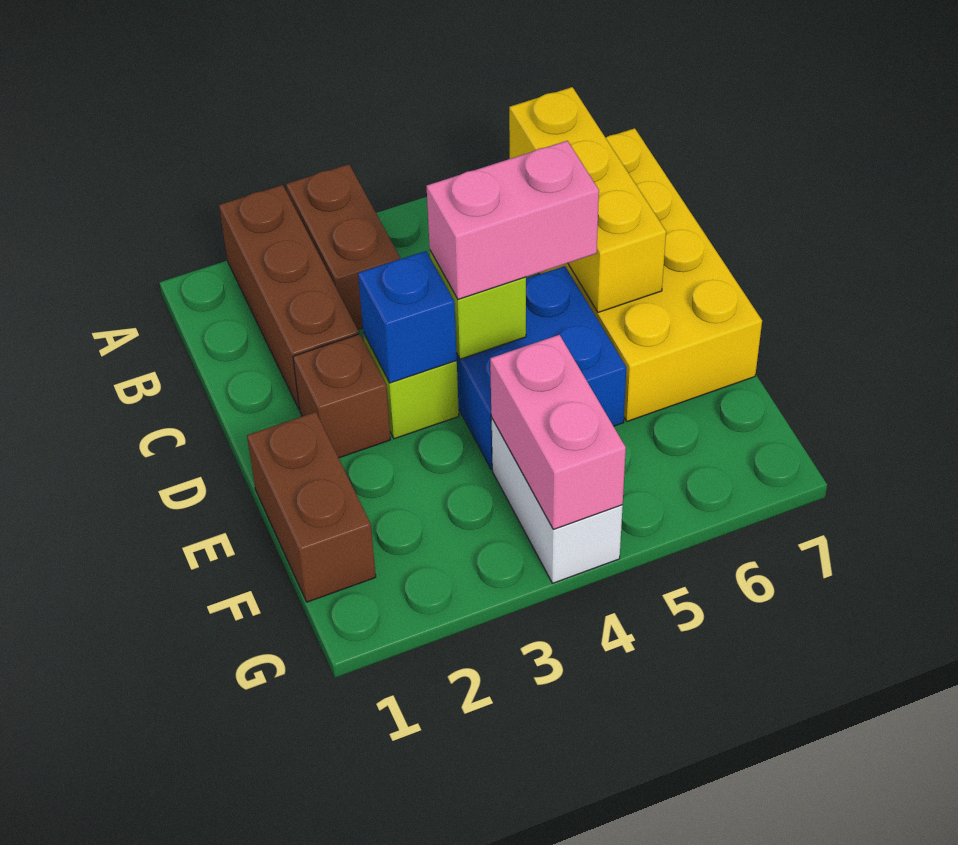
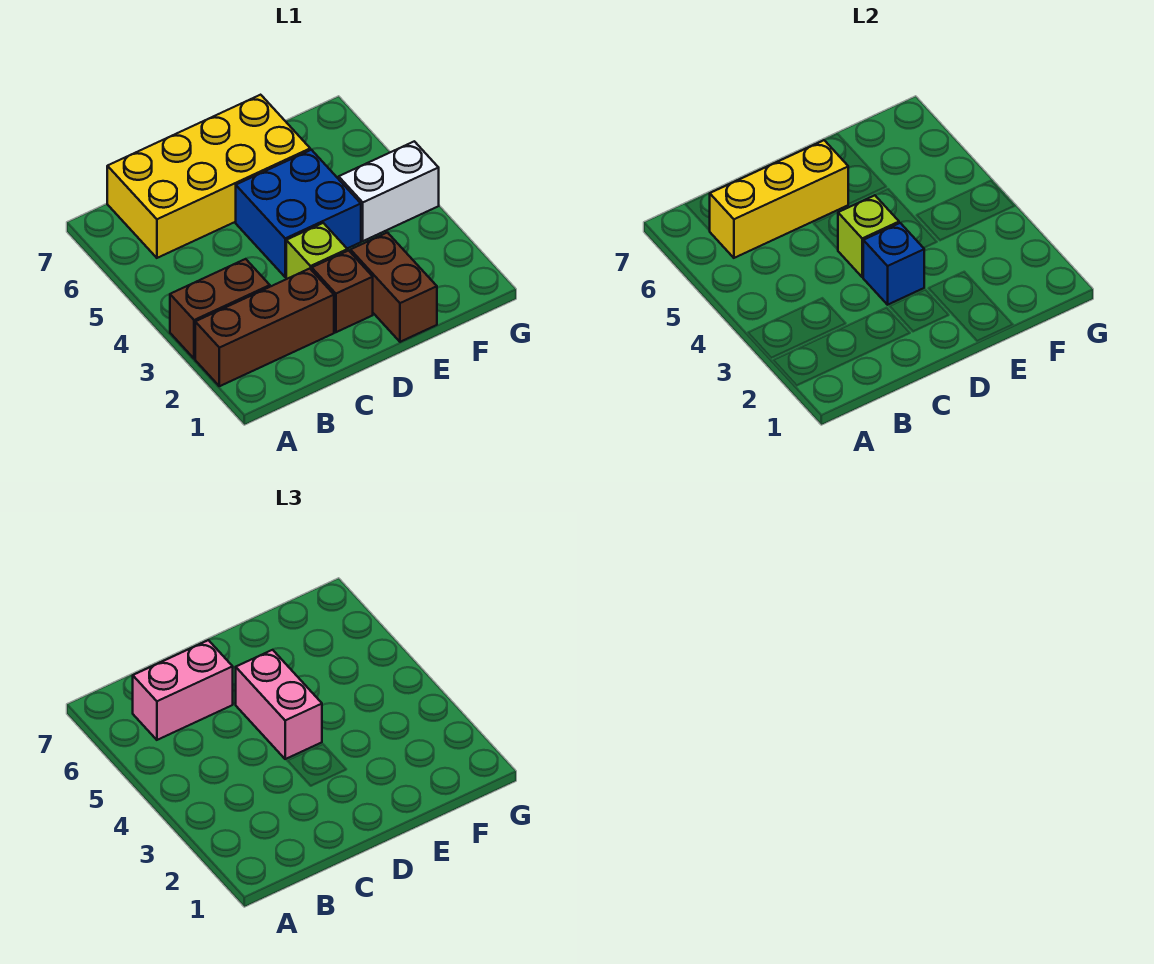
brown 1x2 brick [247,412,376,602] -> brown 1x2 brick turned to [351,232,437,342]
pink 1x2 brick [490,335,626,529] -> pink 1x2 brick moved to [133,640,233,740]

